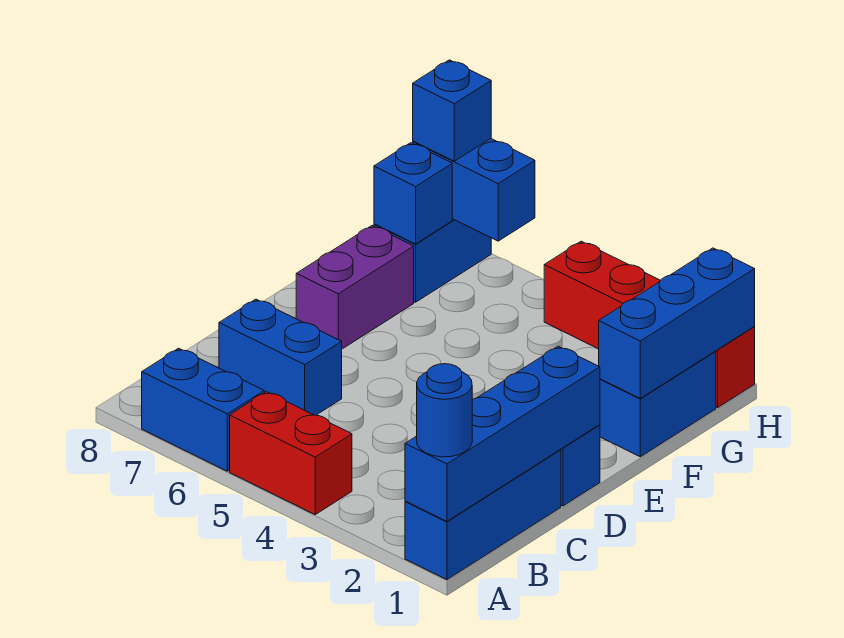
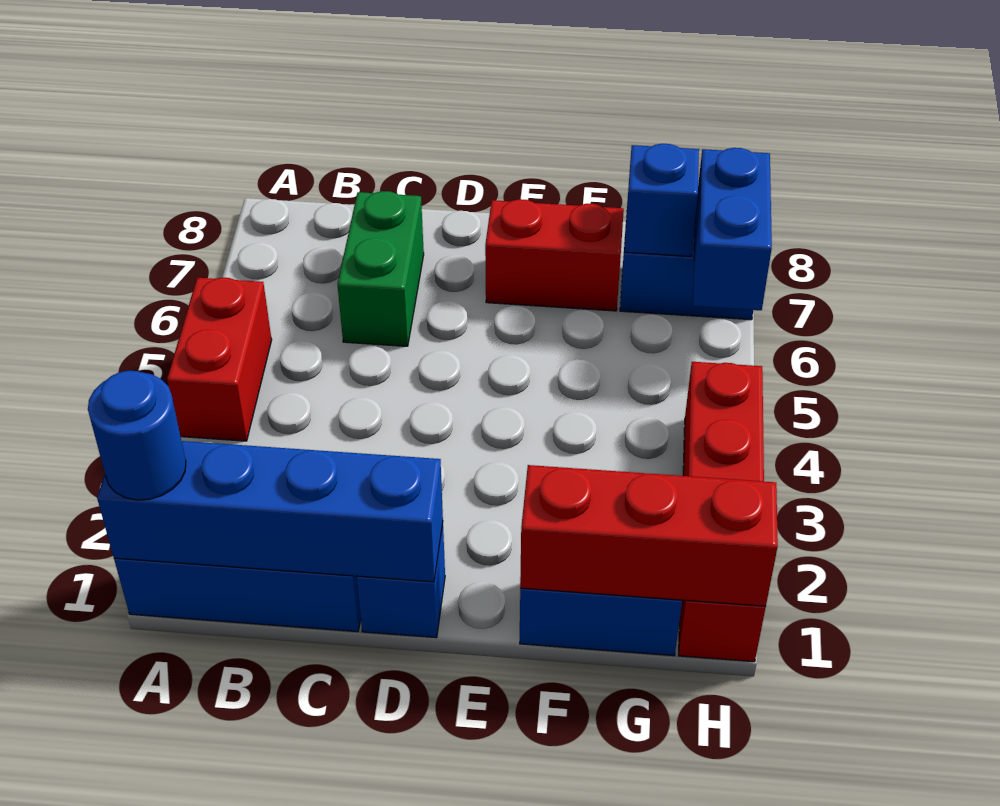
blue 1x2 brick [142,348,264,471] -> none
blue 1x2 brick [219,299,342,415] -> green 1x2 brick [337,191,424,346]
purple 1x2 brick [296,226,414,349] -> red 1x2 brick [485,199,624,311]
blue 1x3 brick [599,248,755,398] -> red 1x3 brick [520,465,778,606]
blue 1x1 brick [413,60,491,161] -> none

